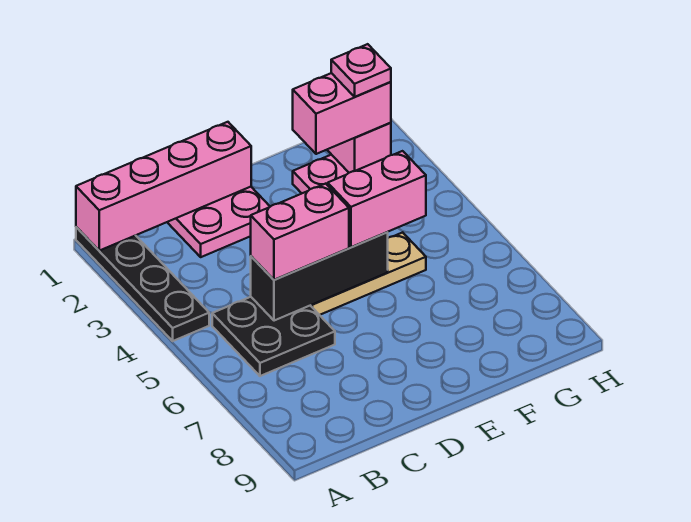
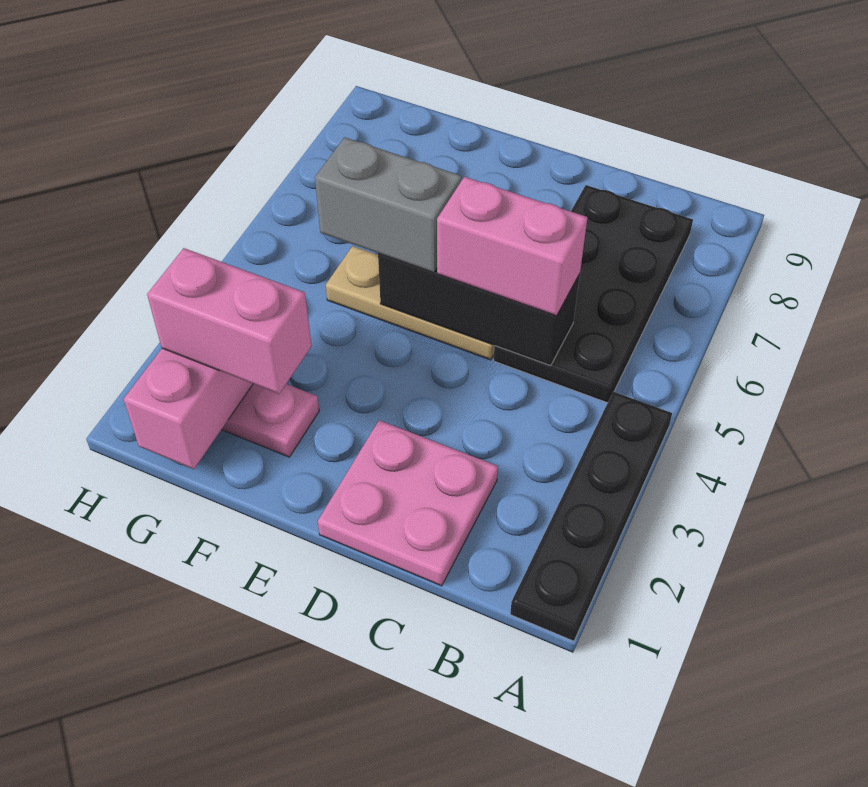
pink 1x4 brick [76,122,251,251] -> none
black 2x2 plate [212,297,335,376] -> black 2x4 plate [494,185,693,403]
pink 1x2 brick [328,151,426,247] -> grey 1x2 brick [315,137,461,273]
pink 1x1 plate [331,44,391,97] -> none

